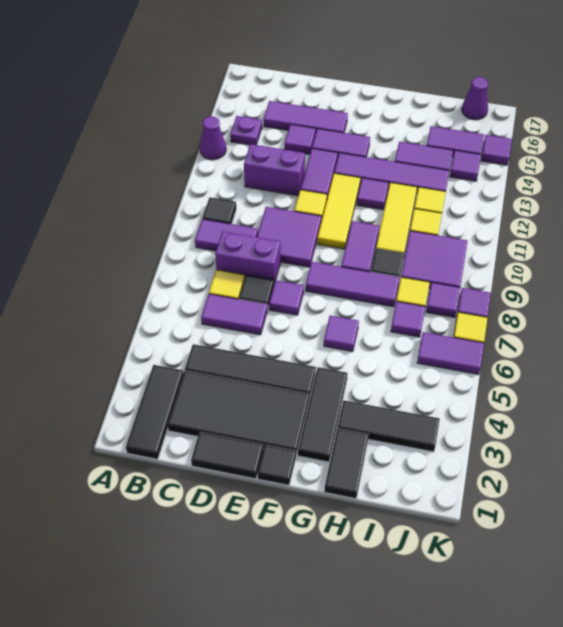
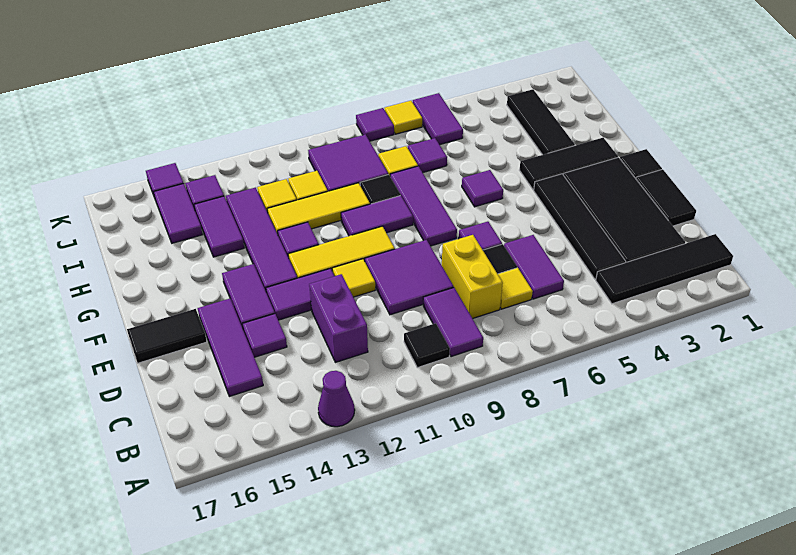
black 1x3 tile [126,365,183,459] -> black 1x4 tile [596,234,733,304]
purple 1x1 plate [230,116,262,145] -> none
purple 1x2 brick [215,232,280,283] -> yellow 1x2 brick [442,235,503,319]
black 1x2 tile [324,429,368,499] -> black 1x2 tile moved to [127,309,207,363]
purple 1x1 tile [426,283,460,318] -> none
purple 1x1 cone [462,77,488,120] -> none

